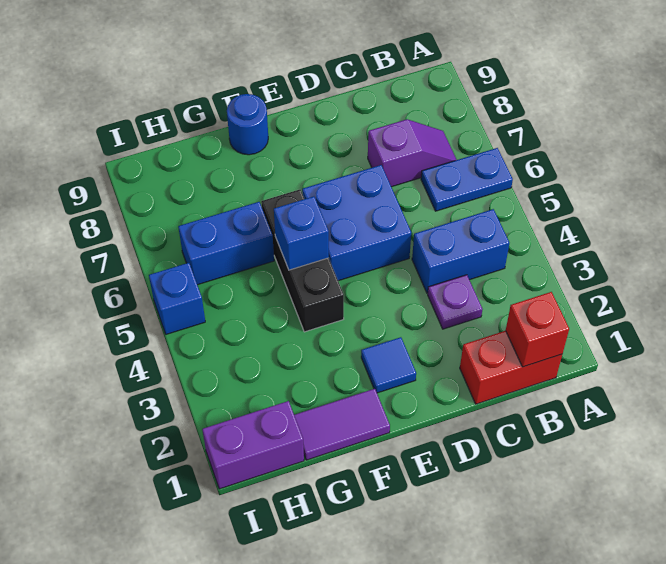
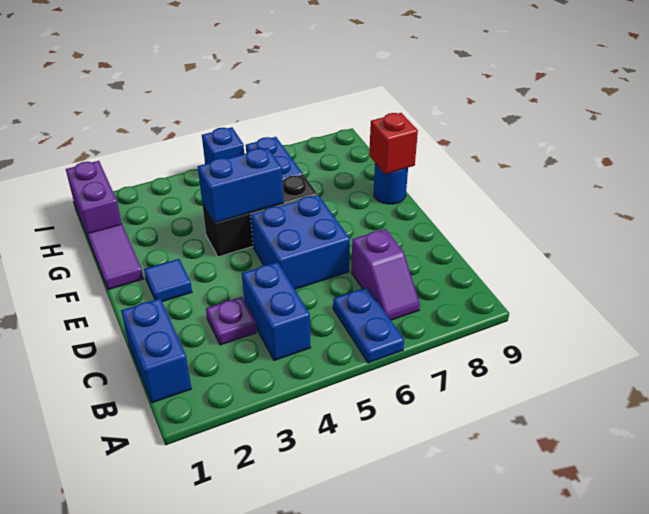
red 1x2 brick [460,331,562,404] -> blue 1x2 brick [121,298,192,403]
red 1x1 brick [506,292,569,367] -> red 1x1 brick moved to [369,113,418,174]
blue 1x1 brick [274,196,329,270] -> blue 1x2 brick [198,148,283,223]

